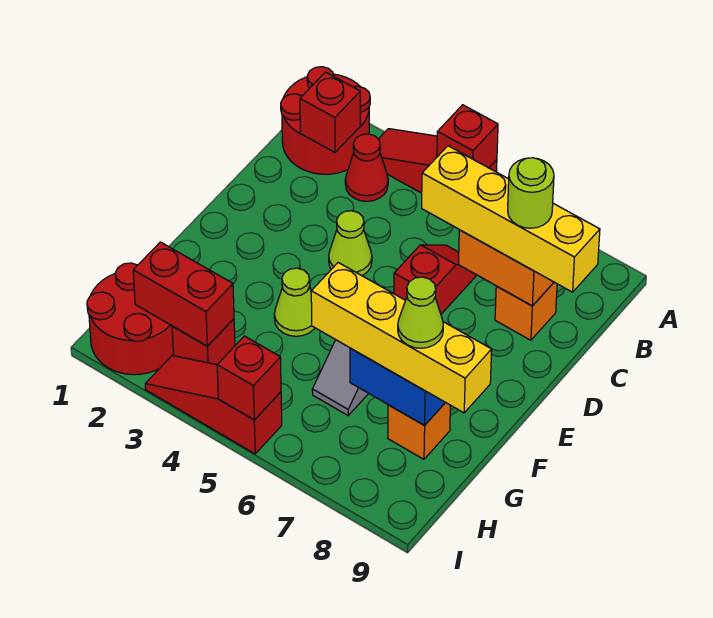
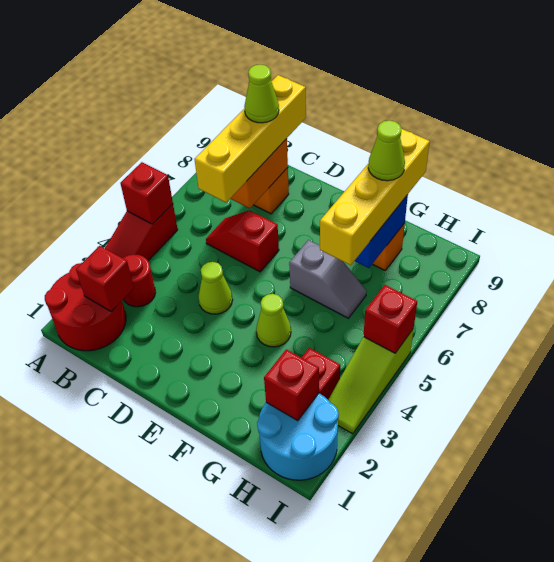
red 1x1 cone [345,134,388,201] -> red 1x1 round brick [123,255,156,307]
lime 1x1 round brick [508,158,554,228] -> lime 1x1 cone [244,65,279,123]
red 2x2 round brick [87,263,173,375] -> cyan 2x2 round brick [257,393,339,480]
red 1x2 brick [133,242,234,346] -> red 1x1 brick [264,349,319,421]
red 1x3 slope [145,356,282,454] -> lime 1x3 slope [328,329,414,434]

